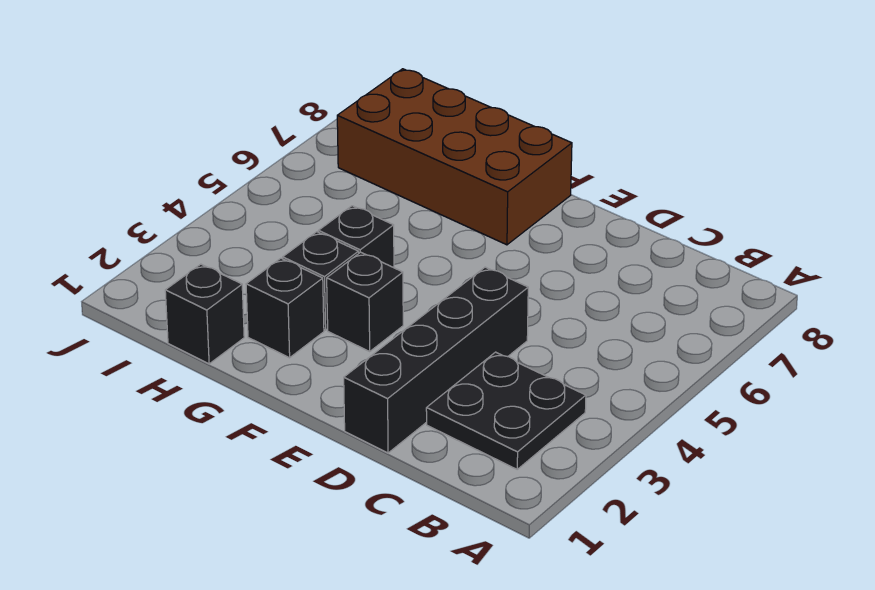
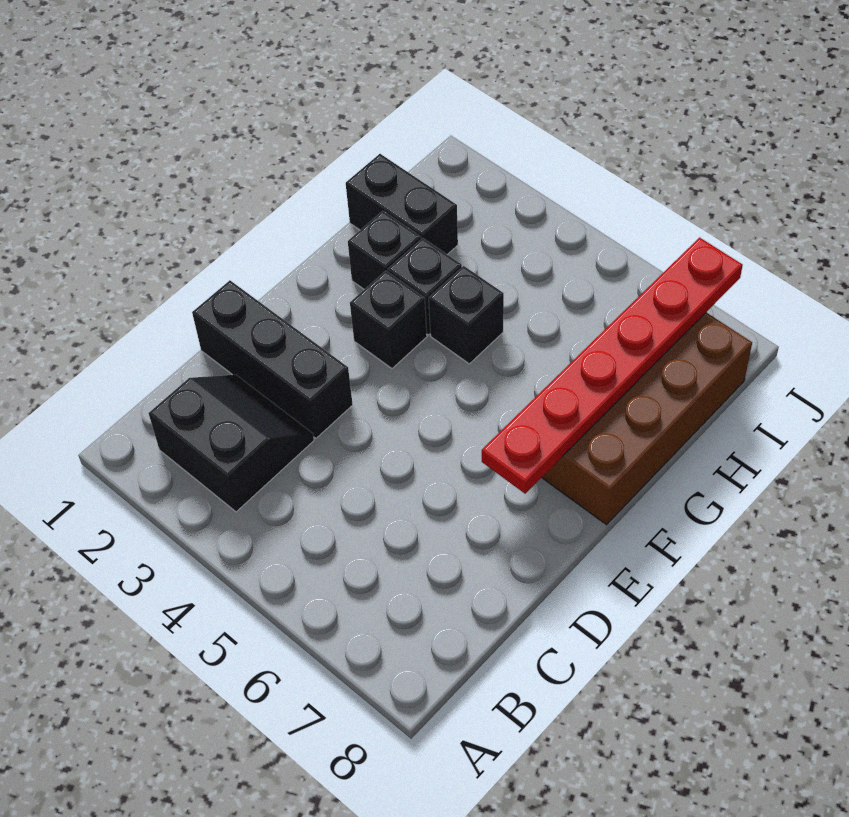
black 2x2 plate [426,352,586,469] -> black 2x2 slope [149,375,314,512]
black 1x4 brick [344,267,528,453] -> black 1x3 brick [192,280,353,438]
none -> red 1x6 plate [482,238,743,494]
black 1x1 brick [165,264,244,364] -> black 1x2 brick [346,154,458,255]

